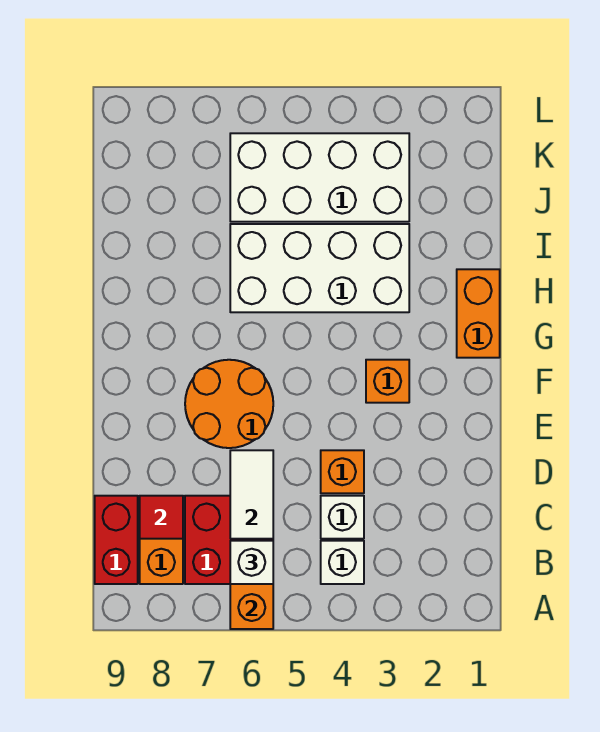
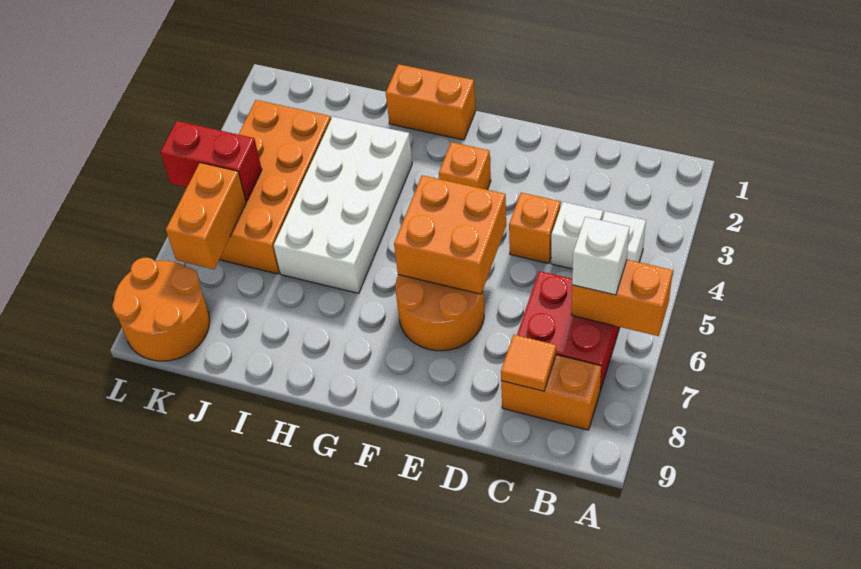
red 1x2 brick [95,496,138,584] -> red 1x2 brick moved to [160,121,262,201]
white 1x2 tile [230,450,273,539] -> none
red 1x1 tile [140,496,183,539] -> orange 1x1 tile [501,335,556,391]
none -> orange 2x2 brick [394,175,506,294]
white 2x4 brick [230,133,409,222] -> orange 2x4 brick [219,100,331,274]
none -> orange 1x2 brick [166,163,246,269]
none -> orange 2x2 round brick [112,257,210,361]

